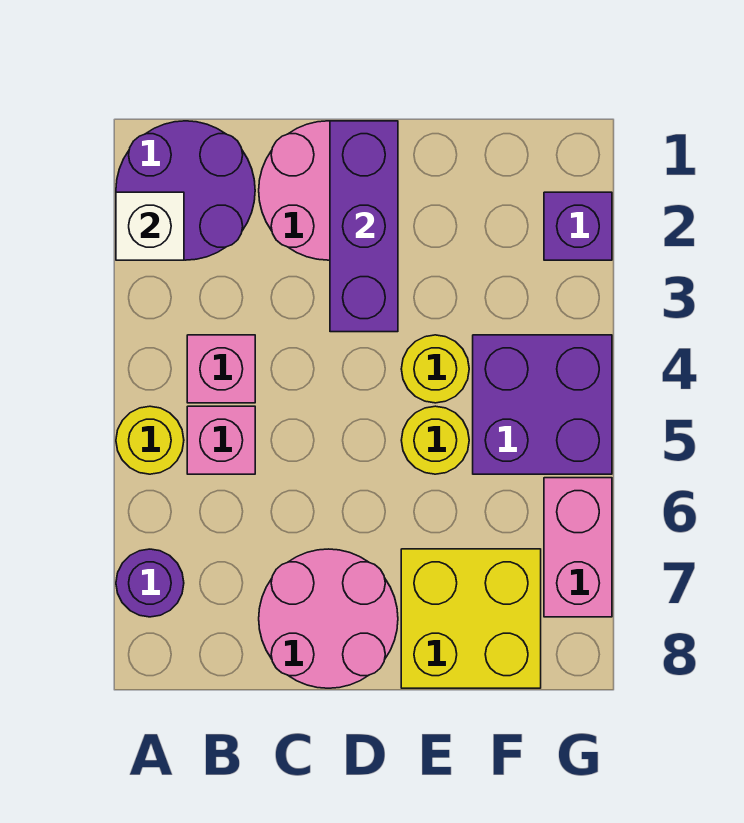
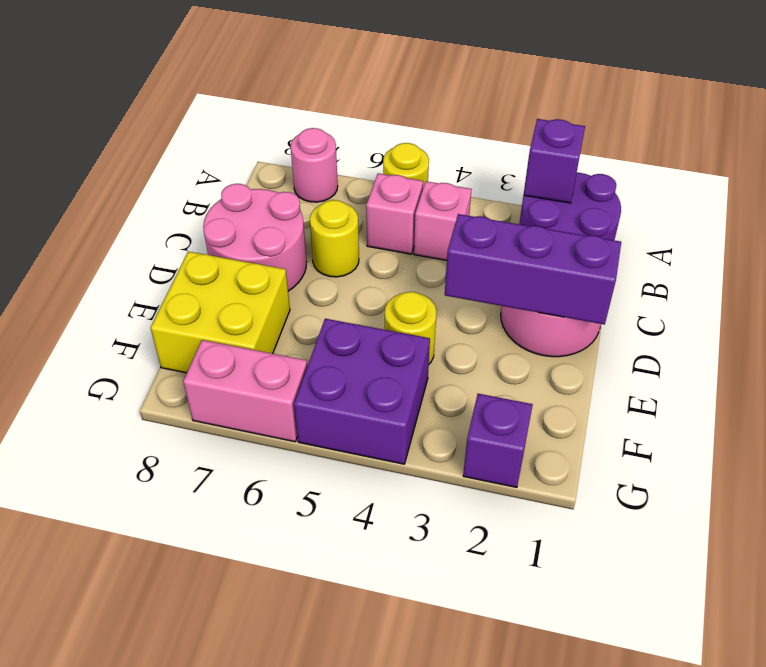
white 1x1 brick [116,192,184,260] -> purple 1x1 brick [524,119,585,203]
purple 1x1 round brick [116,549,184,617] -> pink 1x1 round brick [291,128,338,202]
yellow 1x1 round brick [401,406,469,474] -> yellow 1x1 round brick moved to [310,200,359,277]

